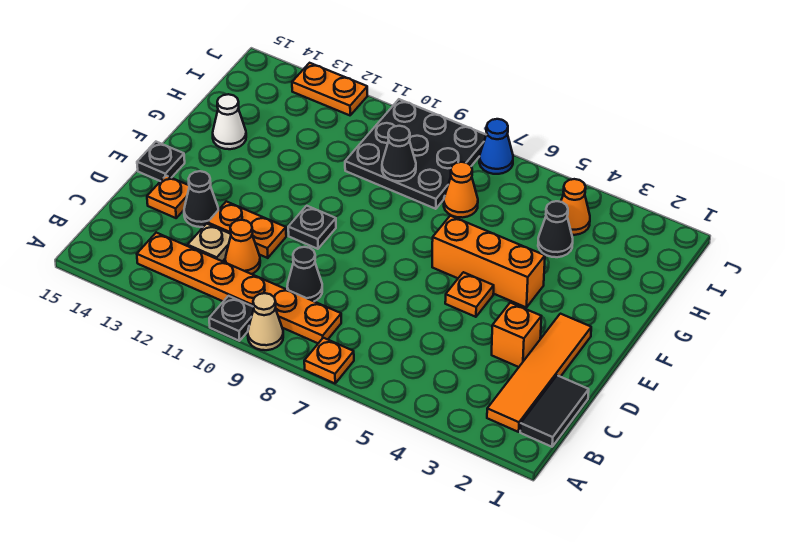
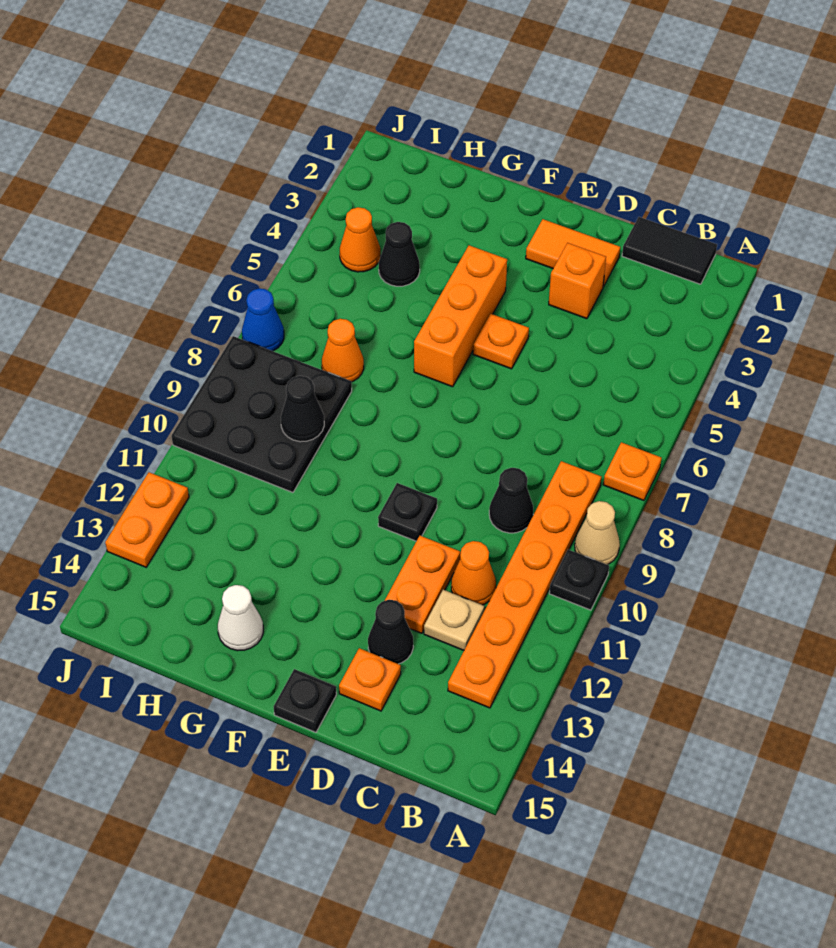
orange 1x4 tile [487,314,591,432] -> orange 1x2 tile [526,219,620,287]

